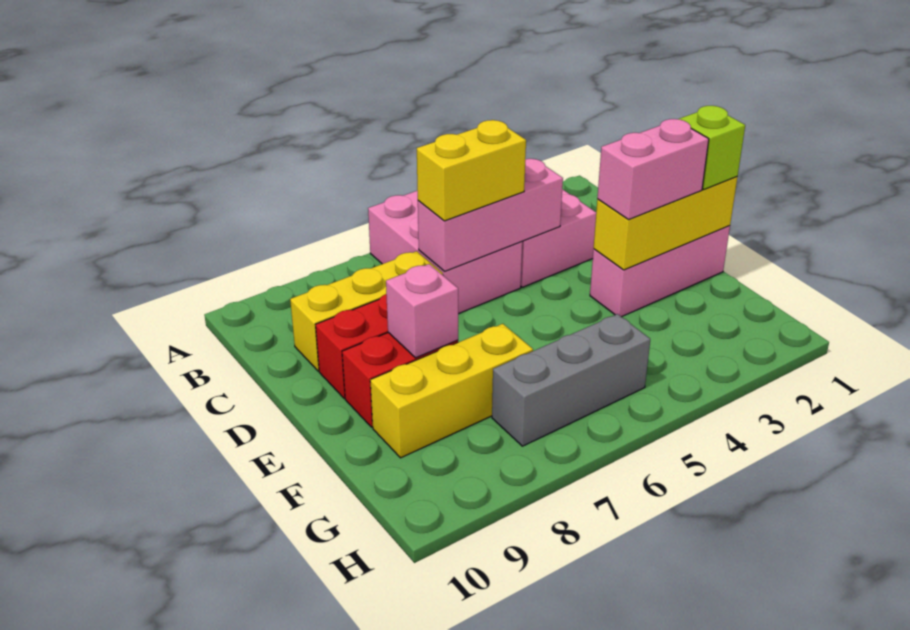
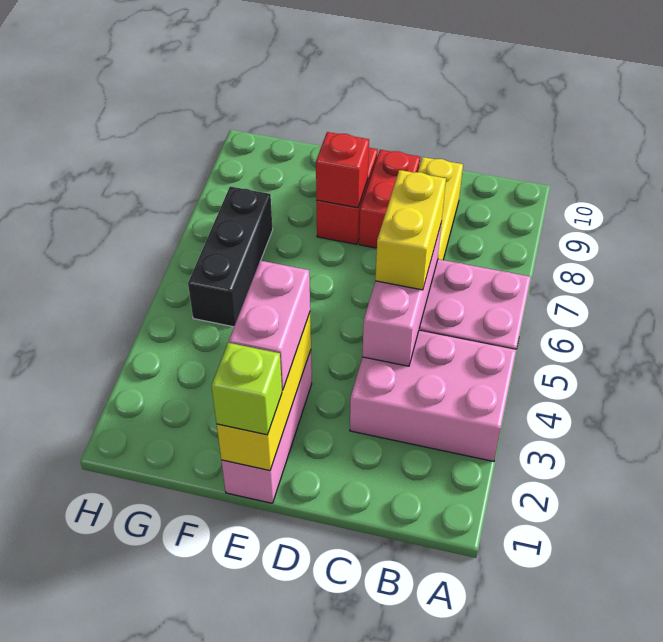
pink 1x1 brick [386,264,458,358] -> red 1x1 brick [316,132,369,208]
yellow 1x3 brick [370,324,533,458] -> none
grey 1x3 brick [492,314,650,446] -> black 1x3 brick [188,186,273,327]

